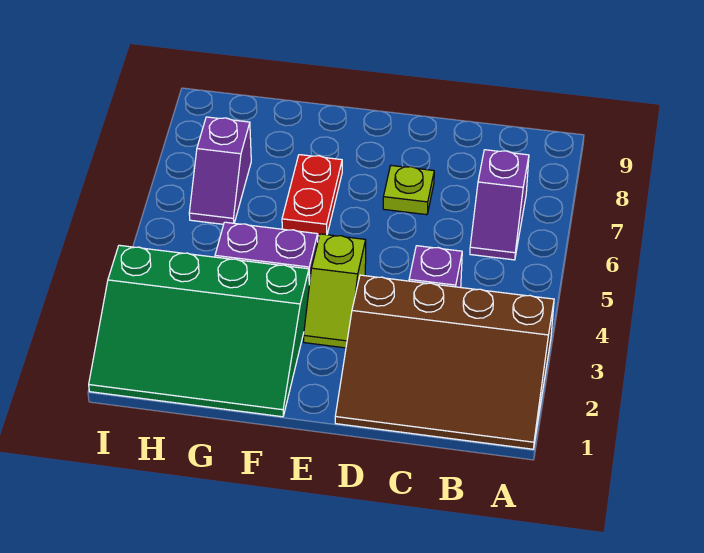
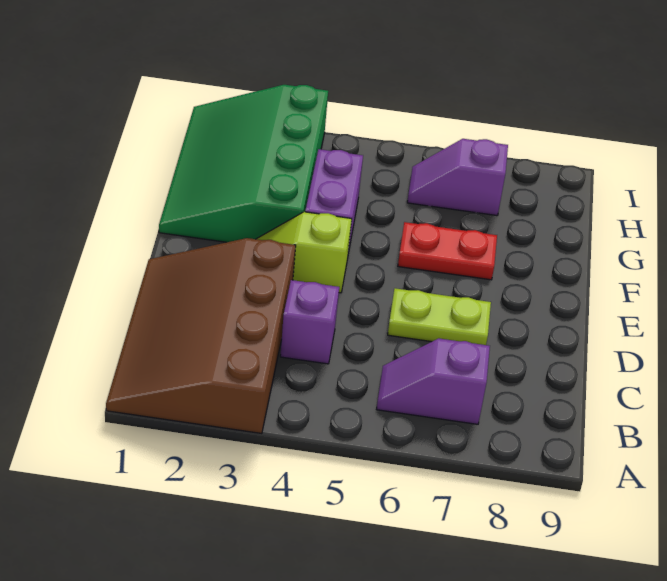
lime 1x1 plate [383,166,434,215] -> lime 1x2 plate [388,288,491,345]

